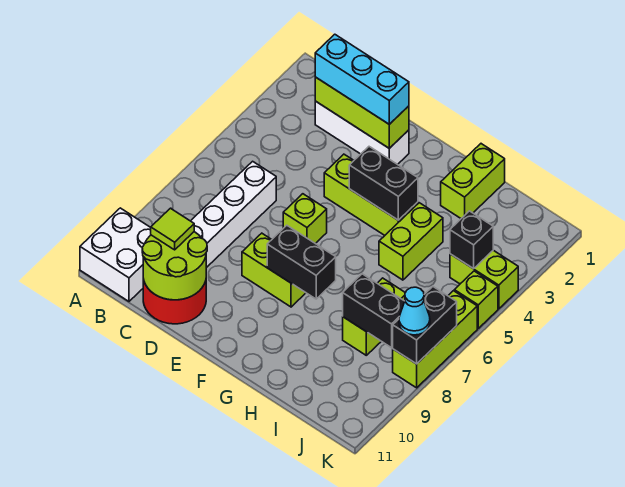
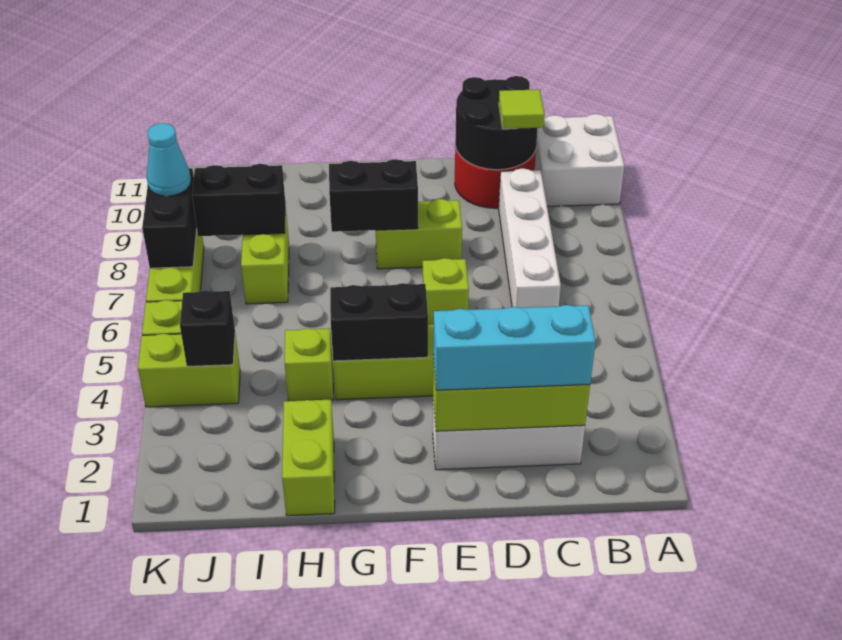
lime 2x2 round brick [142,232,207,300] -> black 2x2 round brick [455,76,538,170]
lime 1x2 brick [379,203,443,280] -> lime 1x1 brick [285,328,333,401]

